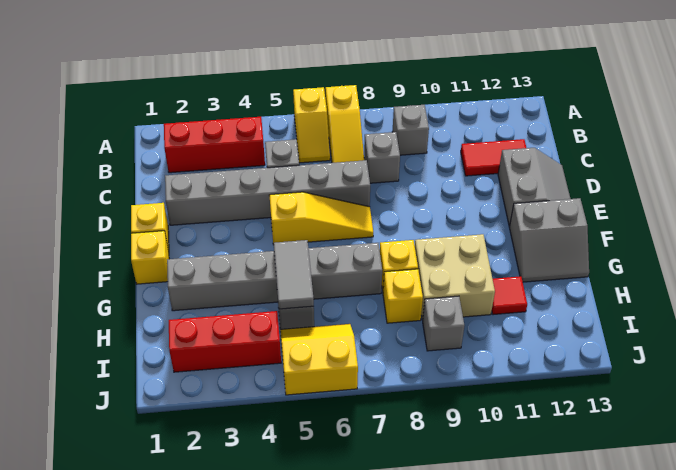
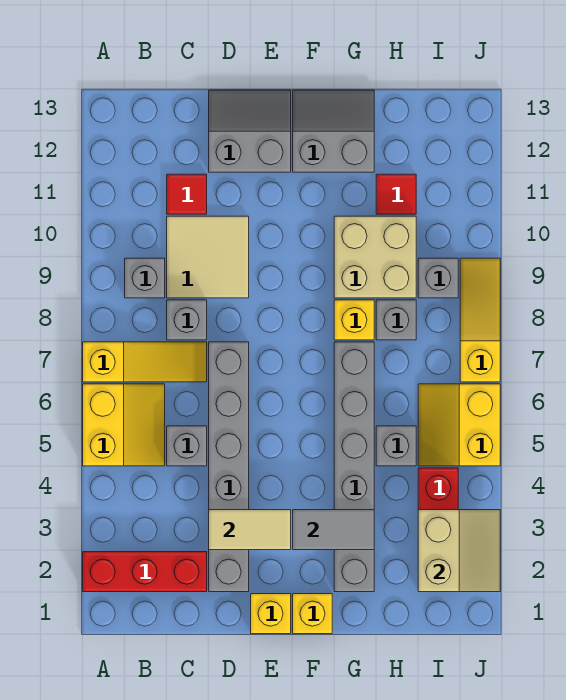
yellow 1x2 slope [293,87,330,163] -> yellow 2x2 slope [83,384,165,466]
red 1x3 brick [164,117,265,173] -> red 1x3 brick turned to [83,552,207,592]
none -> tan 2x2 tile [167,216,249,298]
red 1x2 tile [461,139,526,176] -> red 1x1 tile [167,174,207,214]
none -> tan 1x2 tile [209,510,291,550]
yellow 1x3 slope [269,192,373,245] -> yellow 1x3 slope moved to [460,258,500,382]
grey 2x2 slope [509,198,589,282] -> grey 2x2 slope turned to [293,90,374,172]
grey 1x2 tile [274,240,314,309] -> grey 1x2 tile moved to [293,510,374,550]
yellow 1x1 brick [383,269,423,323] -> grey 1x1 brick [376,300,416,340]
none -> tan 2x2 slope [418,510,500,592]

